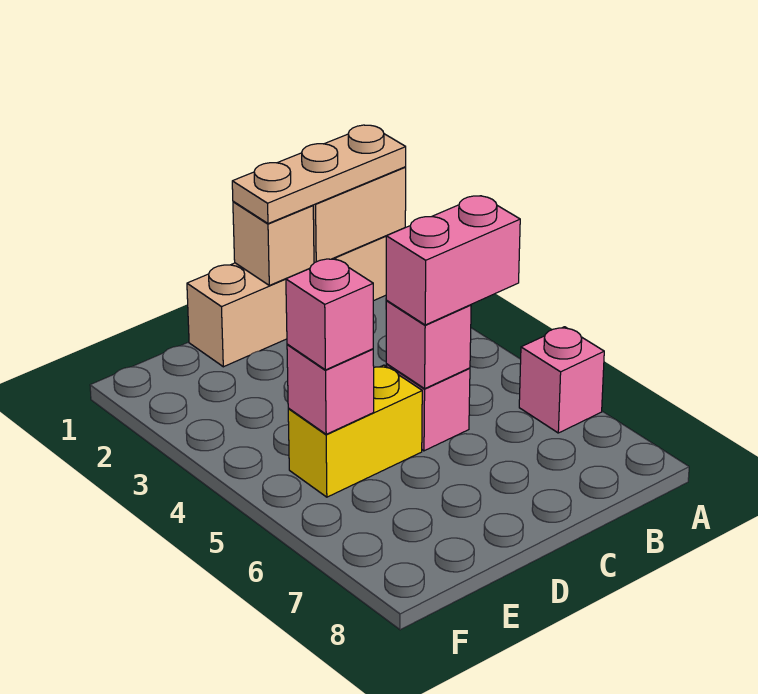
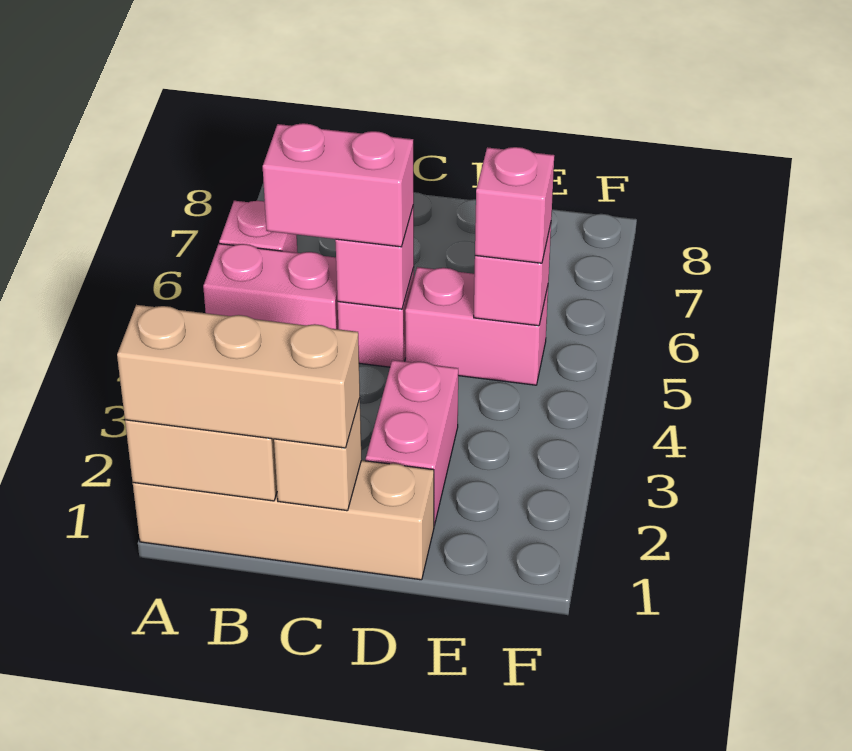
tan 1x3 plate [232,125,406,224] -> tan 1x3 brick [117,305,360,448]
none -> pink 1x2 brick [203,244,338,329]
none -> pink 1x2 brick [366,360,458,526]
yellow 1x2 brick [288,365,422,497] -> pink 1x2 brick [405,267,548,385]

